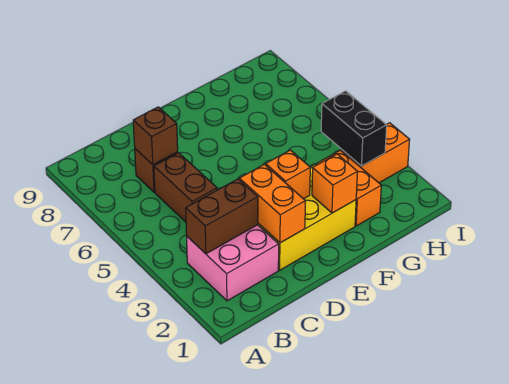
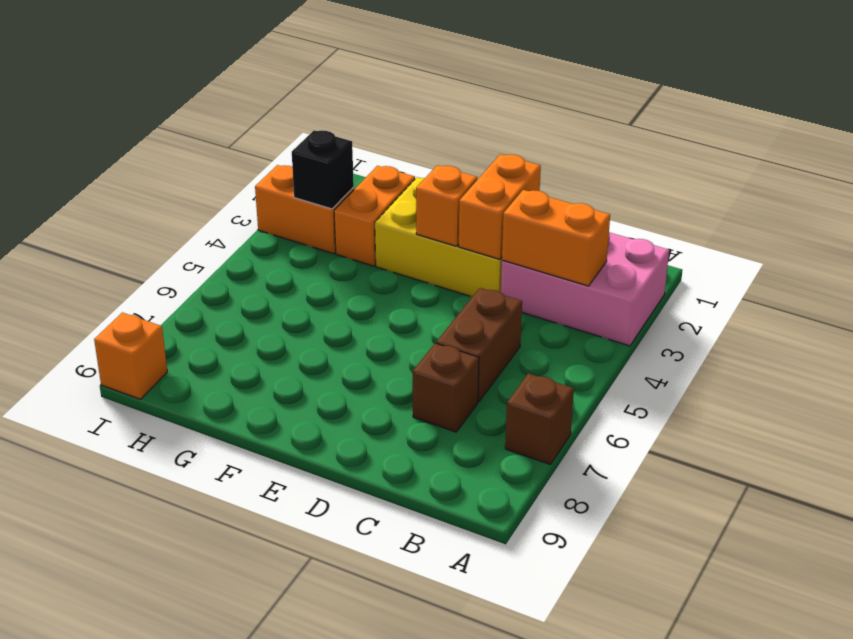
pink 2x2 brick [187,225,279,301] -> pink 2x3 brick [501,232,669,346]
brown 1x2 brick [186,179,258,254] -> orange 1x2 brick [502,190,610,286]
brown 1x1 brick [133,107,178,165] -> brown 1x1 brick moved to [505,373,574,464]
orange 1x1 brick [312,154,357,213] -> orange 1x1 brick moved to [94,313,167,399]
black 1x2 brick [321,91,387,166] -> black 1x1 brick [292,130,354,209]

